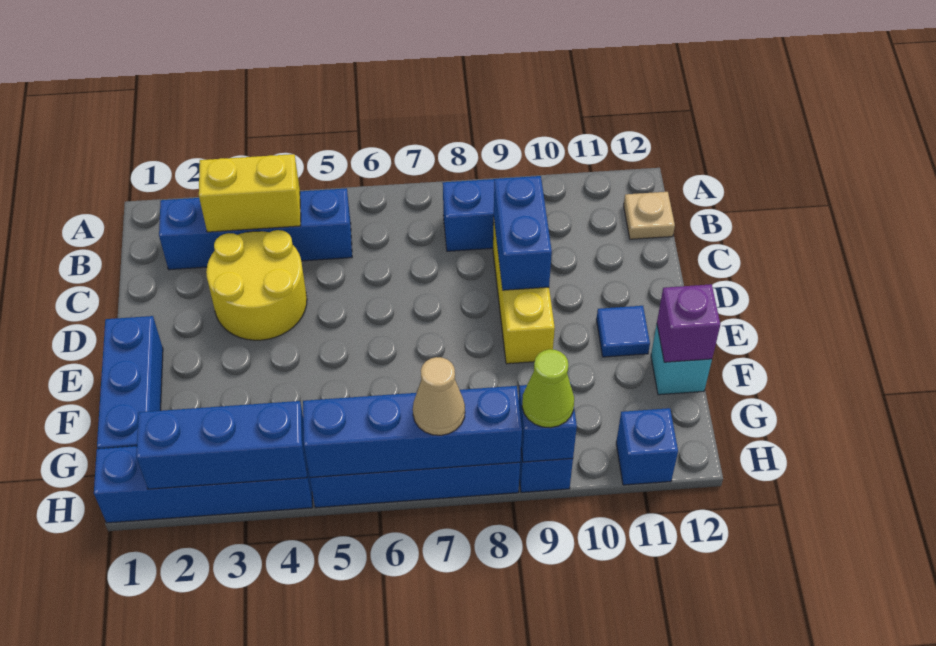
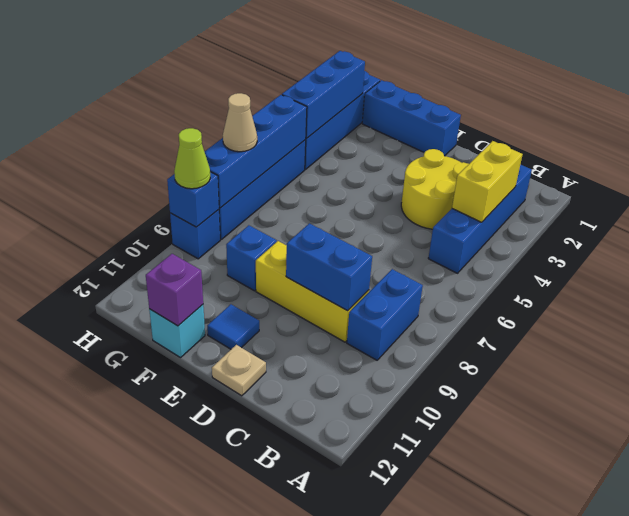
tan 1x1 plate [624,192,675,239] -> tan 1x1 plate moved to [212,345,266,396]
blue 1x1 brick [616,408,678,485] -> blue 1x1 brick moved to [226,225,277,291]

